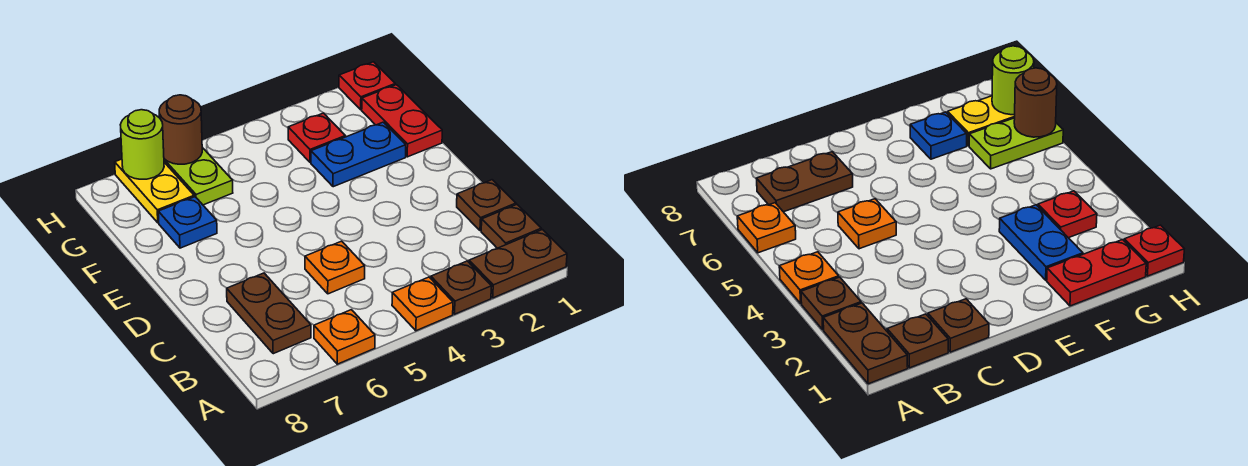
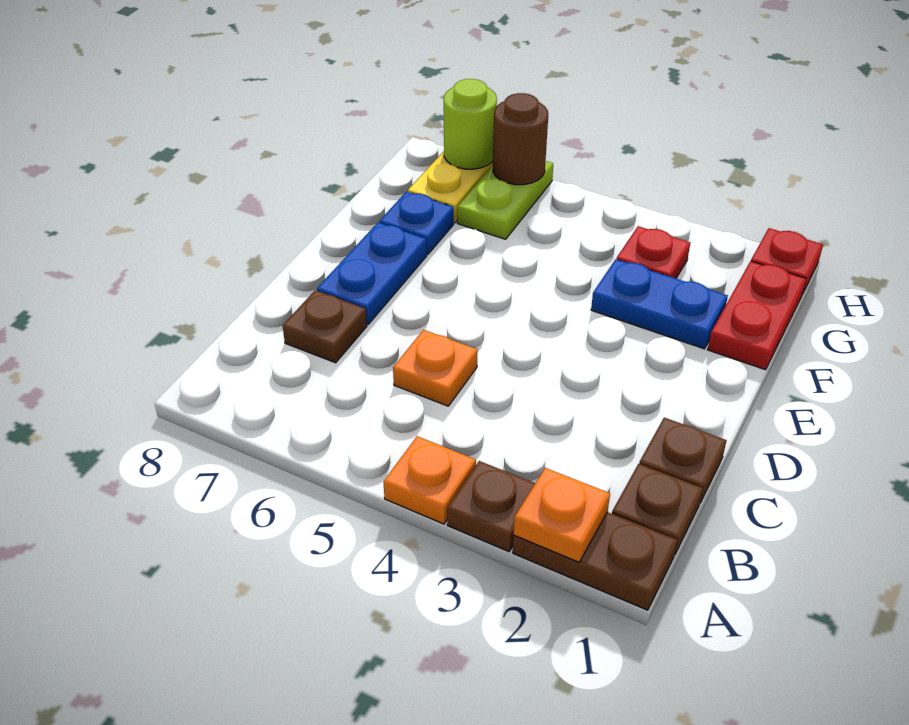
orange 1x1 plate [314,310,375,364] -> orange 1x1 plate moved to [514,468,610,562]
brown 1x2 plate [227,273,311,354] -> brown 1x1 plate [283,290,367,363]
none -> blue 1x2 plate [317,223,427,324]

